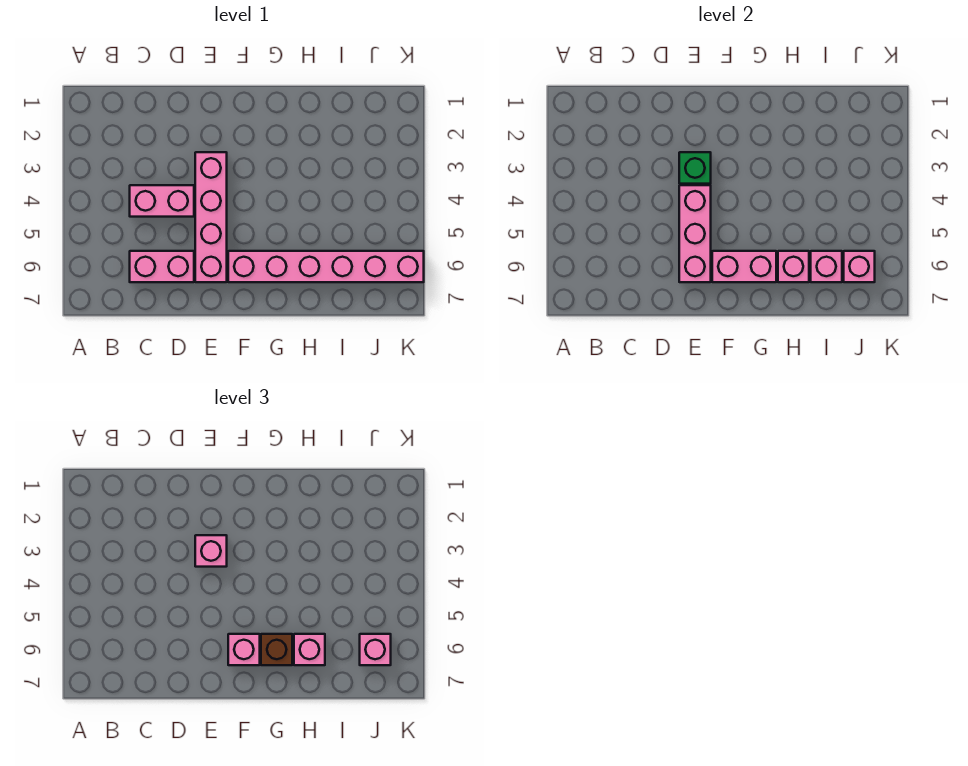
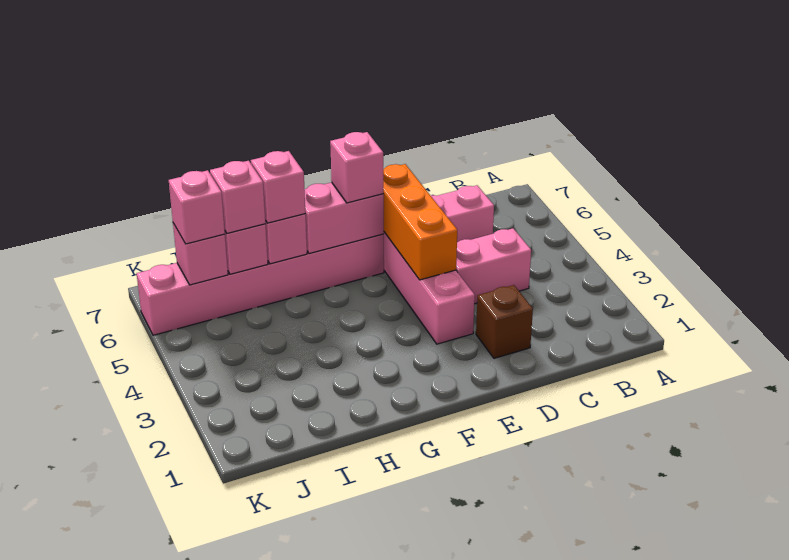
green 1x1 brick [679,152,711,184] -> none
pink 1x1 brick [195,535,227,567] -> pink 1x1 brick moved to [210,161,265,233]
pink 1x3 brick [679,185,711,282] -> orange 1x3 brick [383,164,457,280]
brown 1x1 brick [261,634,292,665] -> brown 1x1 brick moved to [476,285,533,358]

